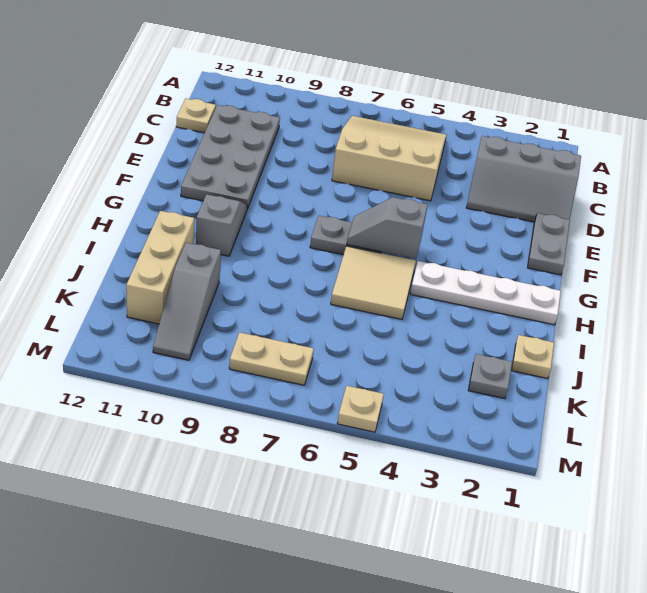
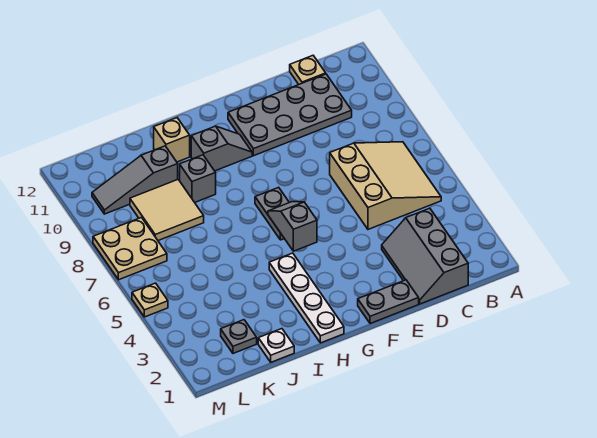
tan 2x2 tile [331,246,416,319] -> tan 2x2 tile moved to [130,180,204,241]
none -> grey 1x1 brick [180,155,216,202]
tan 1x3 brick [126,211,194,324] -> tan 1x1 brick [154,118,190,162]
tan 1x1 plate [512,335,554,379] -> white 1x1 plate [258,329,294,362]
tan 1x2 plate [229,332,314,385] -> tan 2x2 plate [93,218,167,280]

